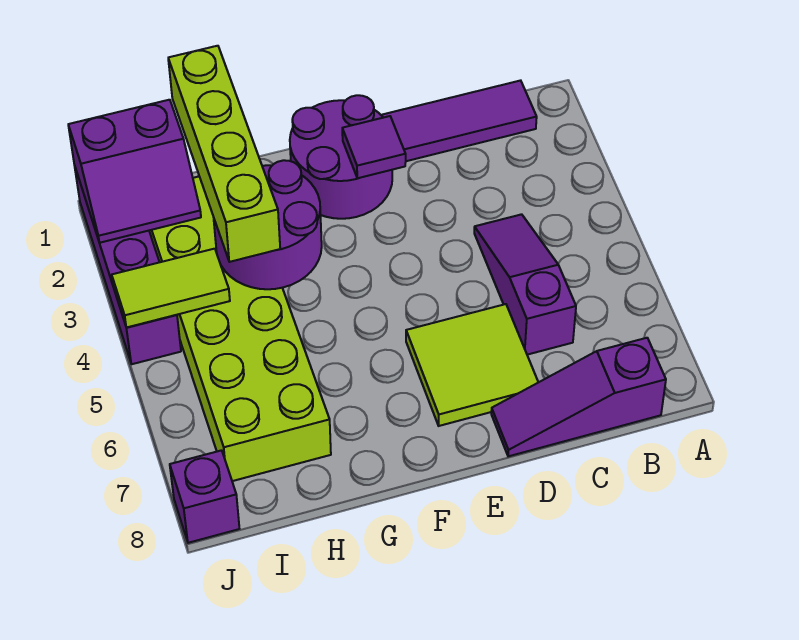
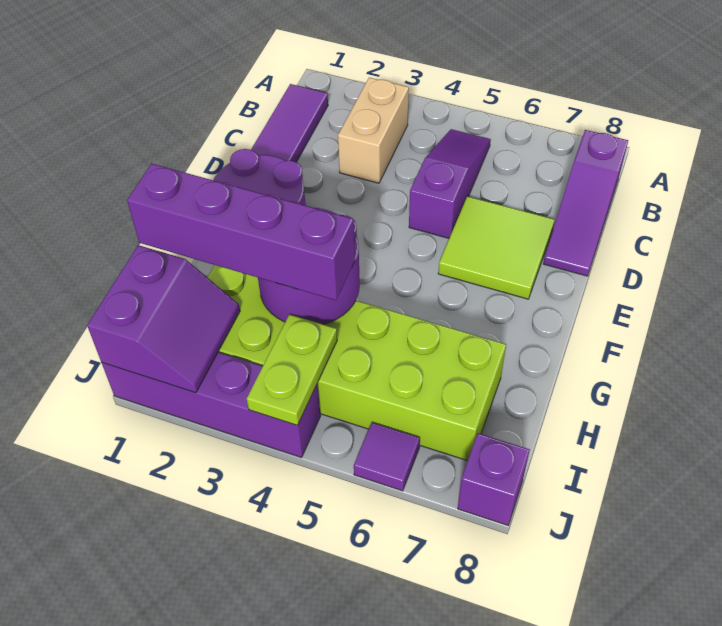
none -> tan 1x2 brick [338,78,409,183]
purple 1x3 slope [474,214,576,355] -> purple 1x3 slope turned to [409,129,491,238]
purple 1x1 tile [342,116,406,178] -> purple 1x1 tile moved to [354,423,420,491]
lime 1x4 brick [168,46,280,262] -> purple 1x4 brick [127,164,355,300]
lime 1x2 tile [112,249,230,328] -> lime 1x2 plate [247,314,337,425]

